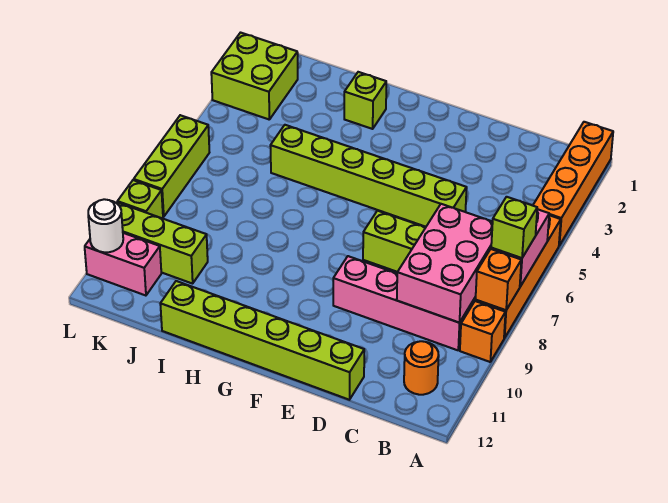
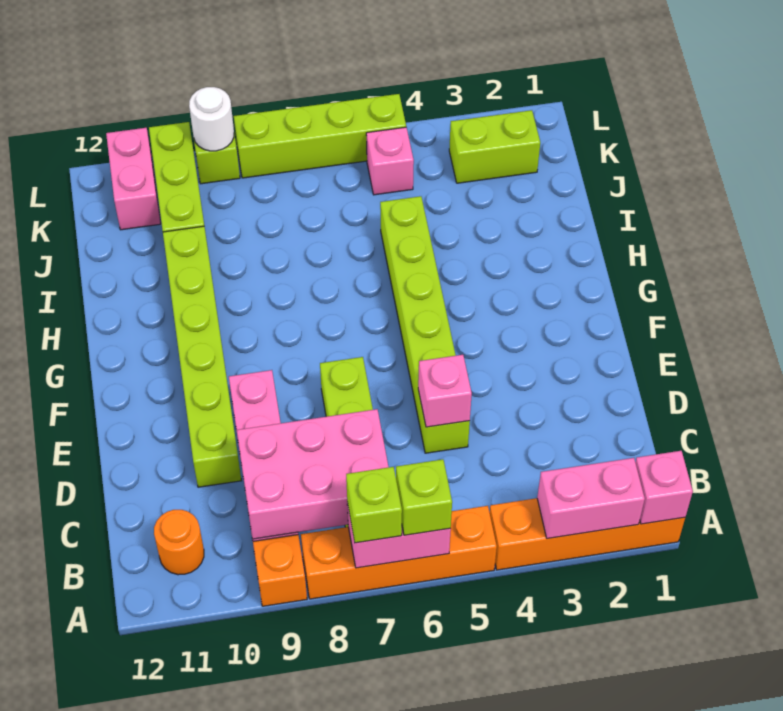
none -> pink 1x1 brick [635,451,693,524]
none -> pink 1x2 brick [537,458,645,539]
orange 1x1 brick [476,249,521,310] -> none
none -> pink 1x1 brick [418,355,472,427]
lime 1x6 brick [160,281,364,400] -> lime 1x6 brick moved to [163,226,241,487]
lime 1x1 brick [344,72,386,129] -> lime 1x1 brick moved to [396,459,452,535]
lime 2x2 brick [211,33,298,120] -> lime 1x2 brick [449,110,540,183]
none -> pink 1x1 brick [366,127,414,195]
lime 1x3 brick [134,115,209,217] -> lime 1x4 brick [234,94,406,178]
white 1x1 round brick [88,199,123,252] -> white 1x1 round brick moved to [189,87,234,151]

